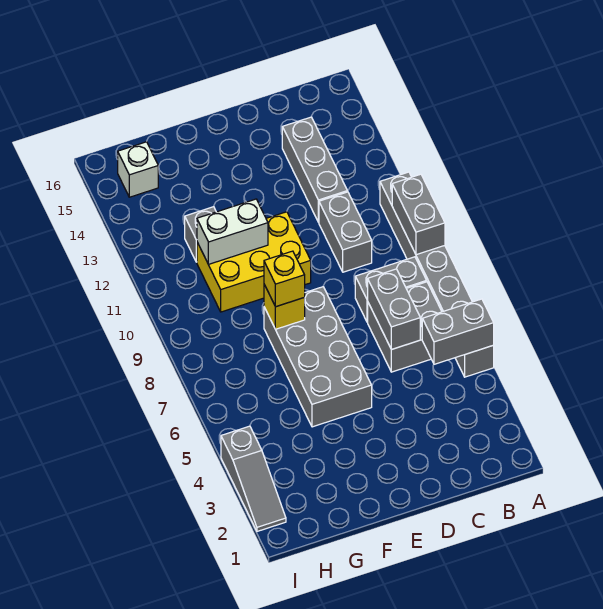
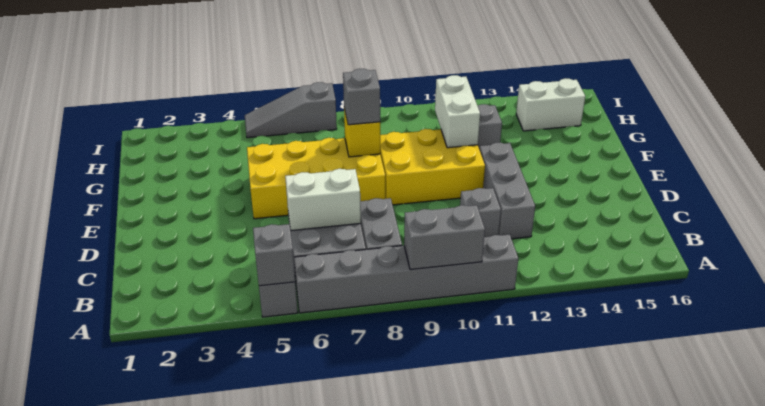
grey 1x2 brick [422,299,494,364] -> grey 1x1 brick [253,224,295,286]
grey 1x2 brick [368,269,420,349] -> white 1x2 brick [285,169,361,231]
grey 1x2 brick [319,192,372,272] -> grey 1x1 brick [460,188,501,237]
grey 1x3 brick [282,117,347,222] -> grey 1x3 brick turned to [479,143,535,239]
grey 2x4 brick [264,287,372,427] -> yellow 2x4 brick [247,138,385,219]
yellow 2x3 brick [197,212,311,312] -> yellow 2x3 brick turned to [380,129,485,205]
yellow 1x1 brick [264,251,305,307] -> grey 1x1 brick [343,69,380,125]
white 1x1 brick [118,142,158,197] -> white 1x2 brick [516,78,585,131]
grey 1x3 slope [221,426,286,531] -> grey 1x3 slope moved to [245,82,337,138]

